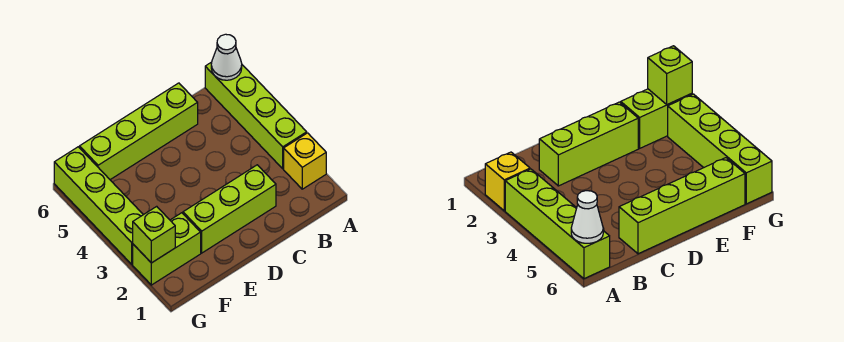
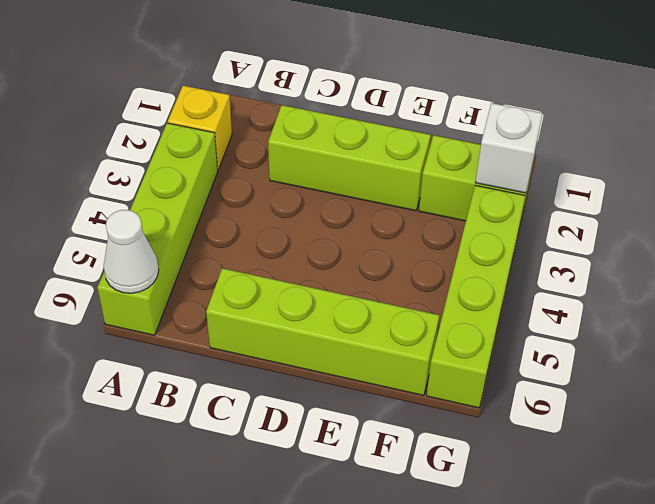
lime 1x1 brick [133,206,175,263] -> white 1x1 brick [475,103,542,193]

